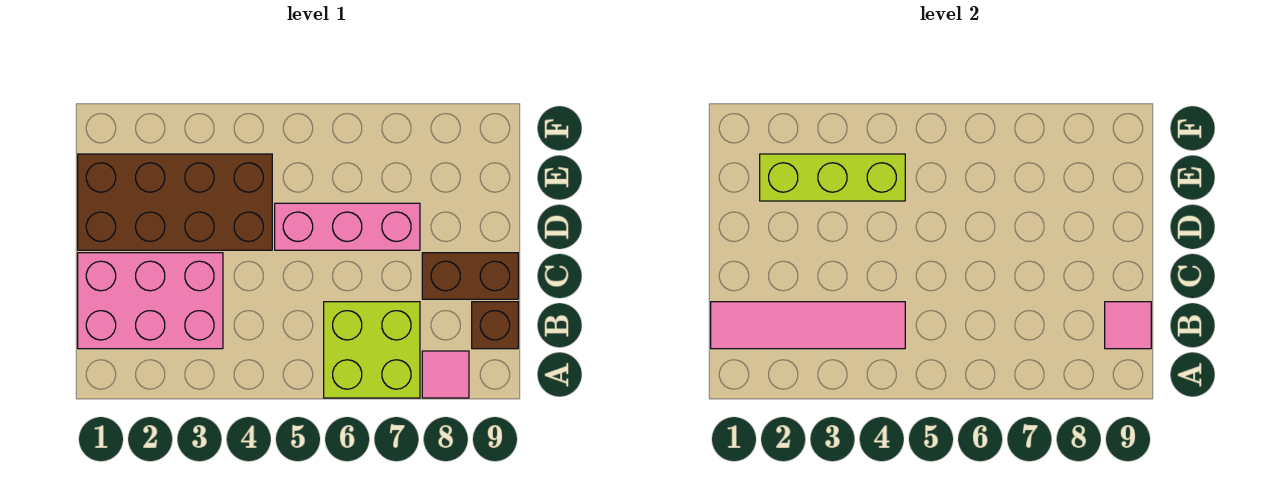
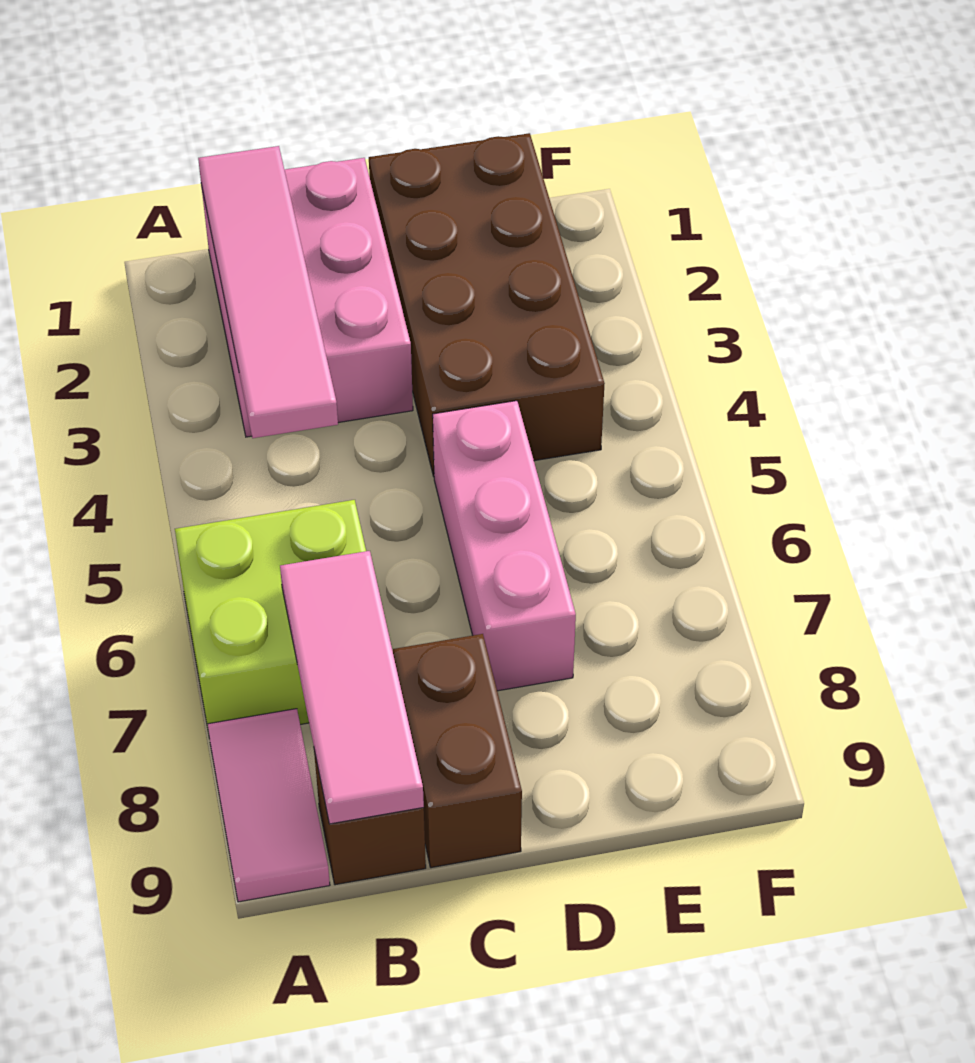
pink 1x1 tile [422,351,469,398] -> pink 1x2 tile [208,709,330,902]
pink 1x1 tile [1105,302,1151,349] -> pink 1x3 tile [280,551,424,824]
lime 1x3 brick [760,154,905,201] -> none

